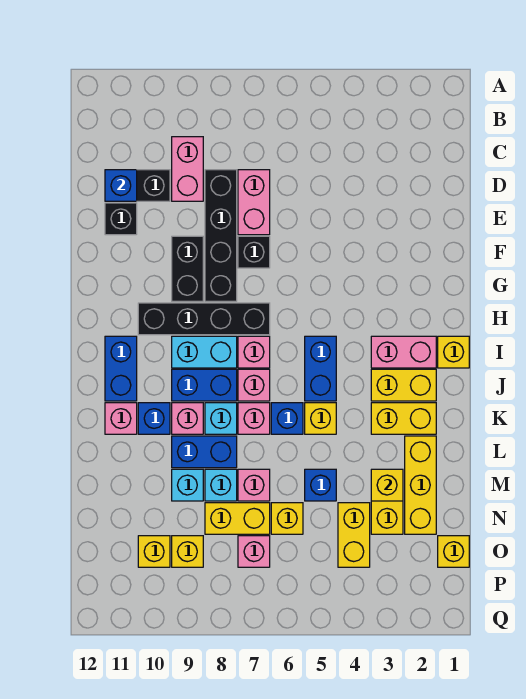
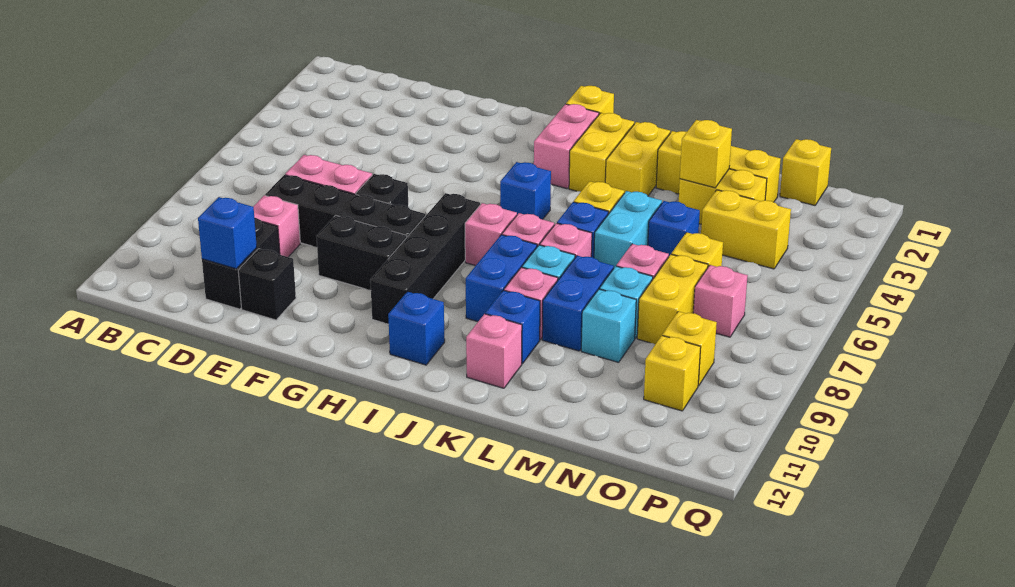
pink 1x2 brick [172,137,203,201] -> pink 1x1 brick [253,195,300,257]
blue 1x2 brick [305,336,336,401] -> blue 1x1 brick [500,162,551,219]
cyan 1x2 brick [172,336,237,368] -> cyan 1x2 brick moved to [594,191,662,268]
blue 1x2 brick [105,336,137,401] -> blue 1x1 brick [388,292,445,365]

